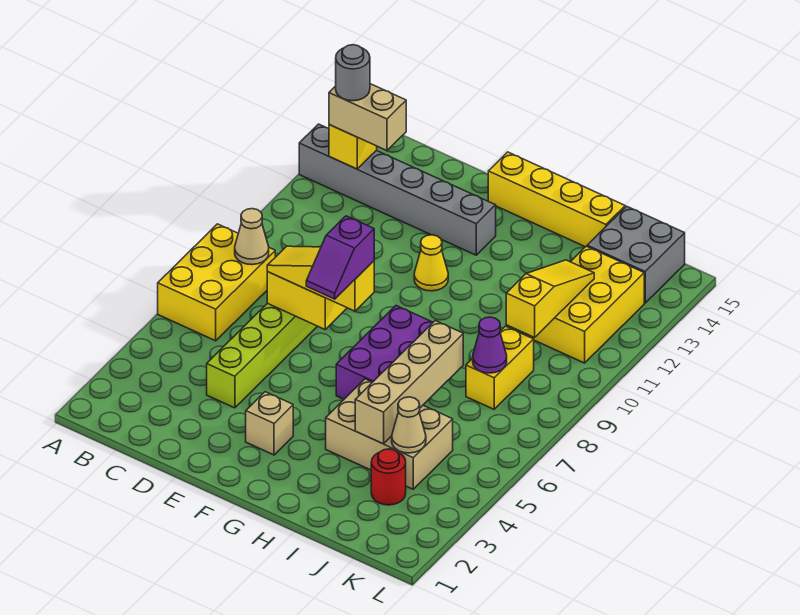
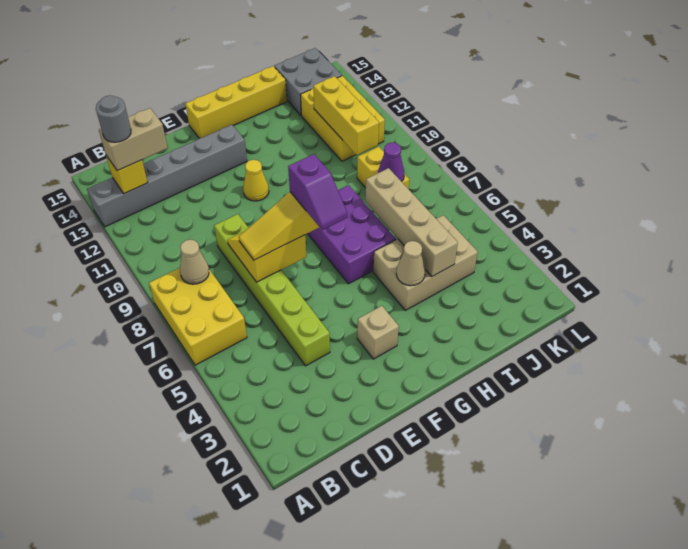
red 1x1 round brick [371,449,406,505] -> none
tan 1x1 cone [392,397,426,453] -> tan 1x1 cone moved to [396,241,425,286]
yellow 1x3 slope [506,260,594,337] -> yellow 1x3 brick [313,76,379,155]

